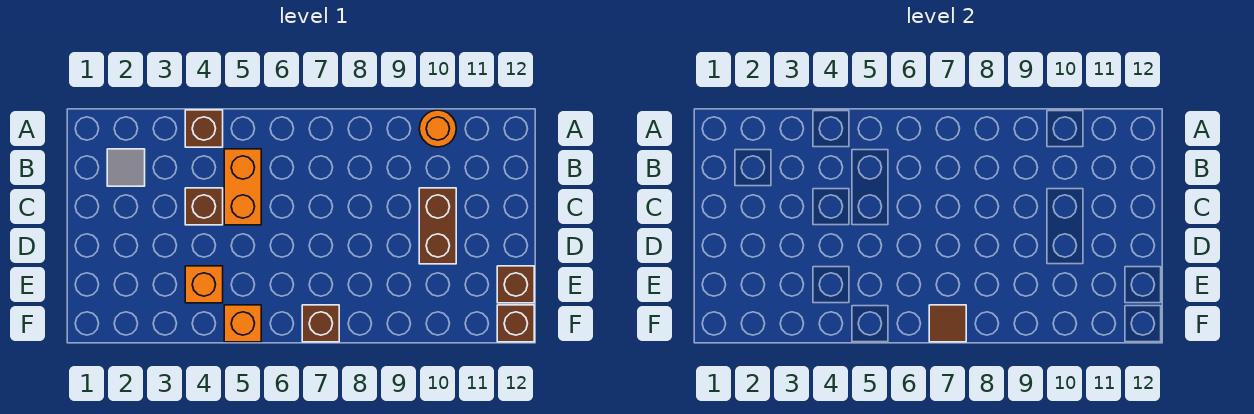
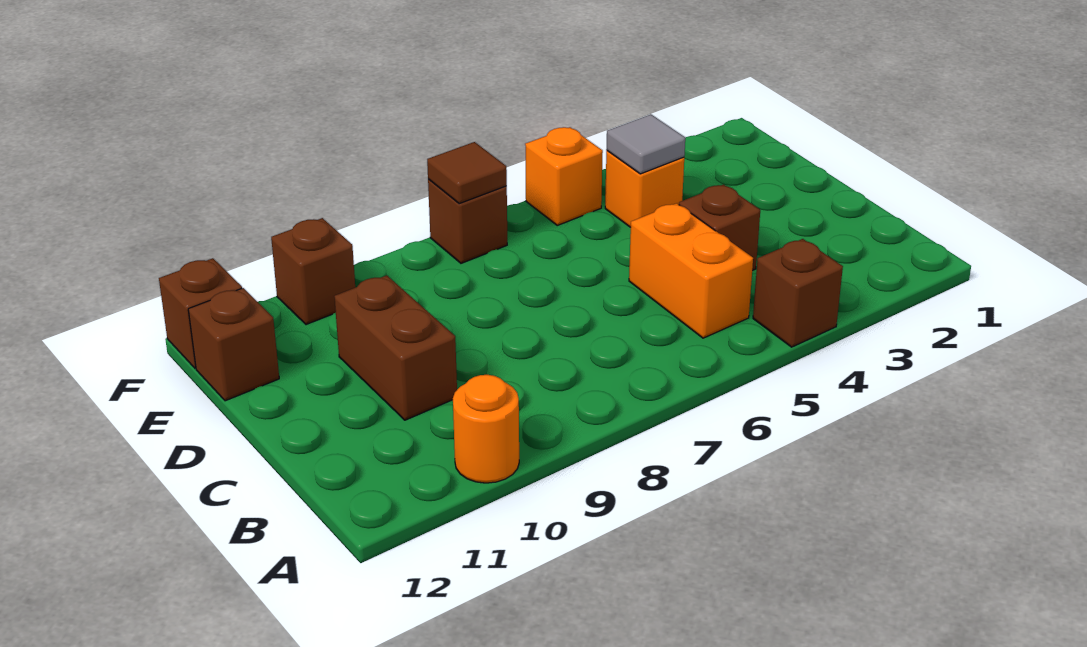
grey 1x1 tile [107,149,145,186] -> grey 1x1 tile moved to [606,114,685,174]
none -> brown 1x1 brick [271,218,355,325]

